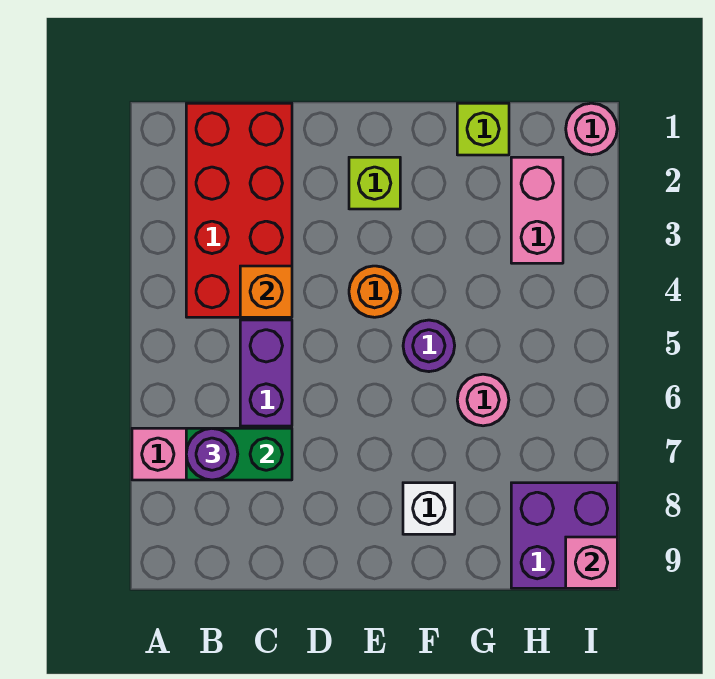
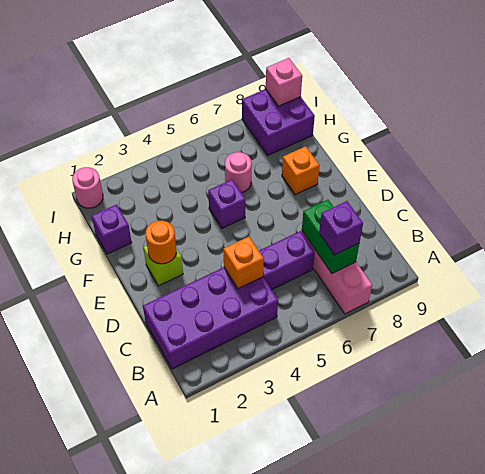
red 2x4 brick [186,103,292,317] -> purple 2x4 brick [143,267,278,369]
purple 1x1 round brick [186,428,238,480] -> purple 1x1 brick [319,201,363,255]
orange 1x1 round brick [349,266,400,317] -> orange 1x1 round brick moved to [146,221,176,264]
purple 1x1 round brick [403,320,455,372] -> purple 1x1 brick [208,180,245,228]
white 1x1 brick [403,483,455,534] -> orange 1x1 brick [282,146,320,195]
lime 1x1 brick [457,103,509,155] -> purple 1x1 brick [92,205,132,254]
pink 1x2 brick [511,157,563,263] -> none

